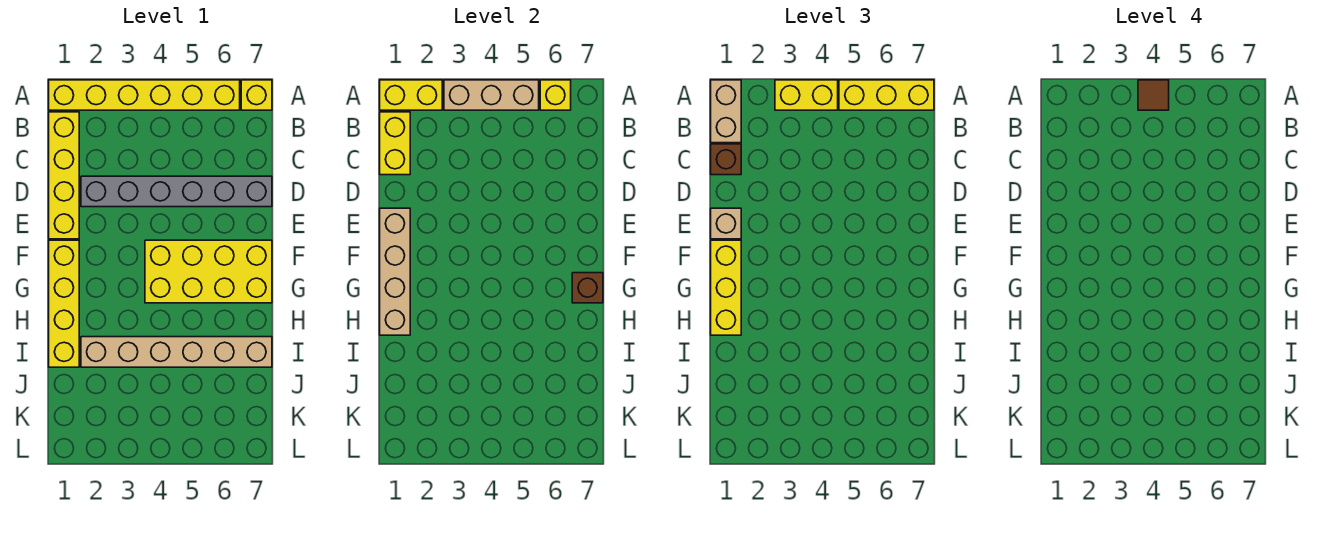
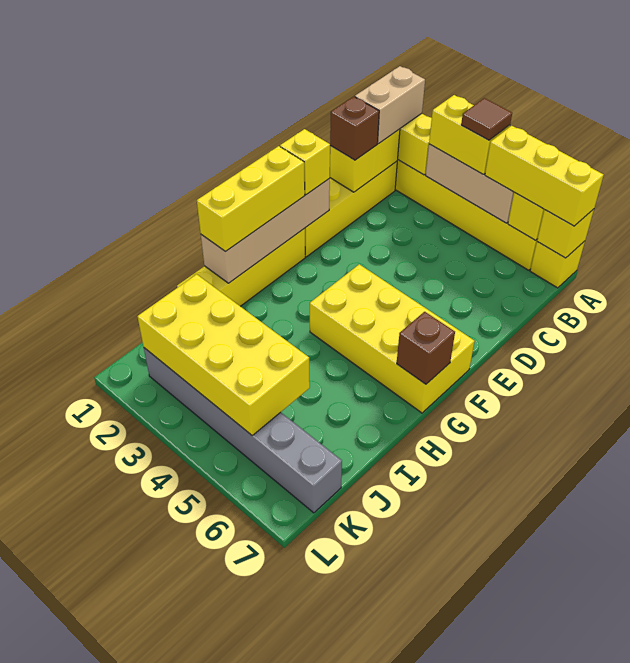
none -> yellow 1x1 brick [537,209,594,258]
grey 1x6 brick [81,176,272,207] -> grey 1x6 brick moved to [144,348,342,513]
tan 1x1 brick [711,208,741,239] -> yellow 1x1 brick [280,129,330,195]
tan 1x6 brick [81,337,272,367] -> none
none -> yellow 2x4 brick [137,274,310,435]

